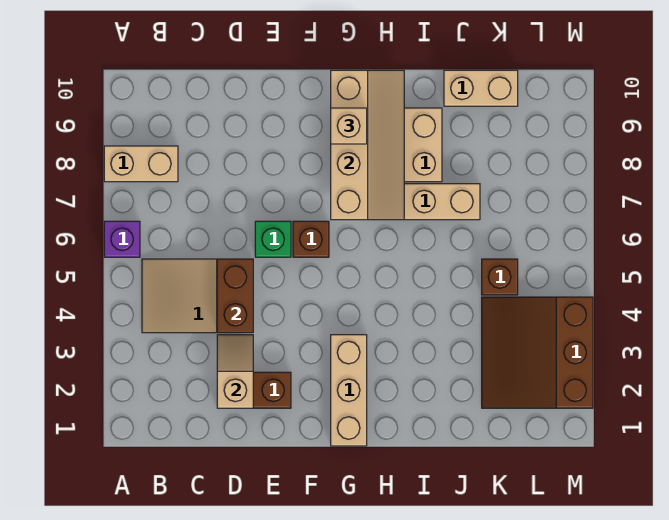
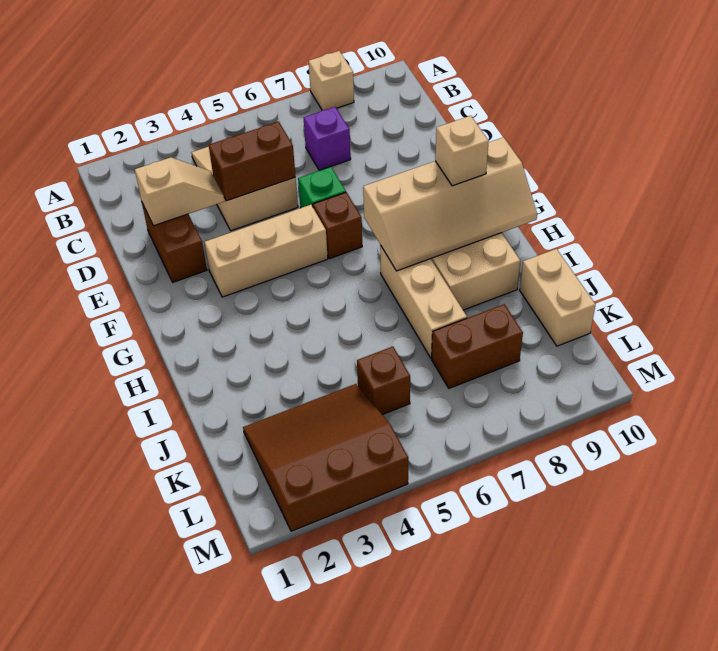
purple 1x1 brick [104,221,140,257] -> purple 1x1 brick moved to [304,107,351,170]
tan 1x2 brick [104,146,178,182] -> tan 1x1 brick [309,51,354,110]
tan 1x3 brick [331,335,367,446] -> tan 1x3 brick moved to [205,205,328,297]
none -> brown 1x2 brick [432,304,523,388]

